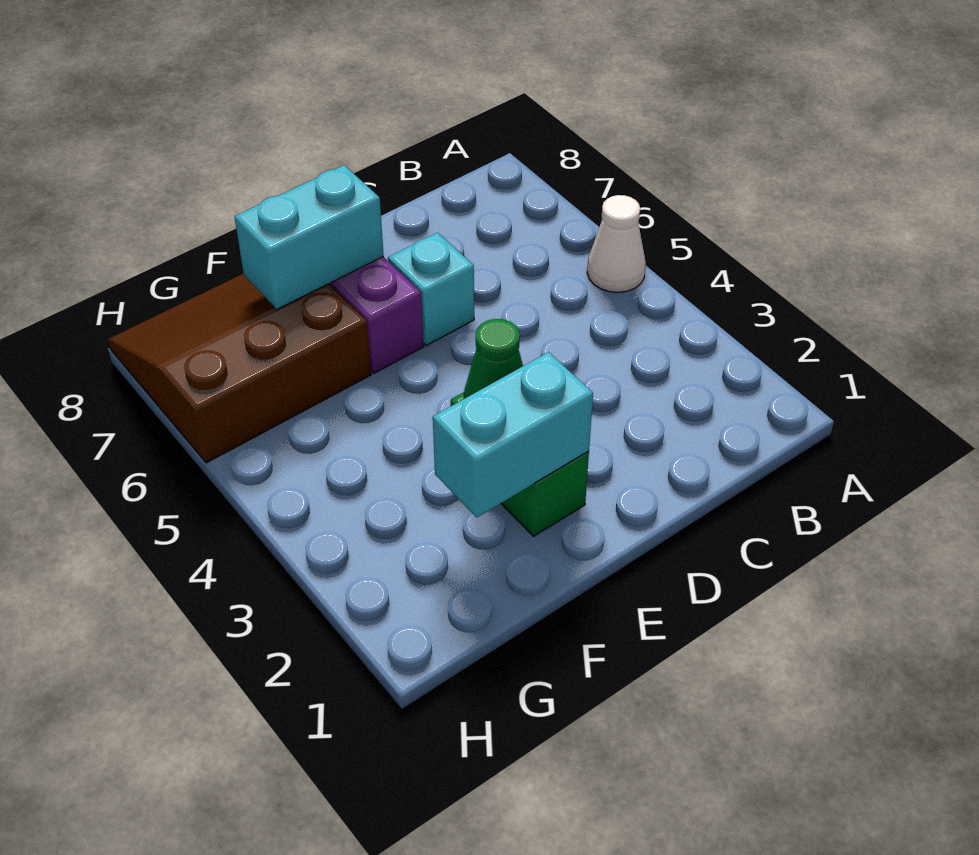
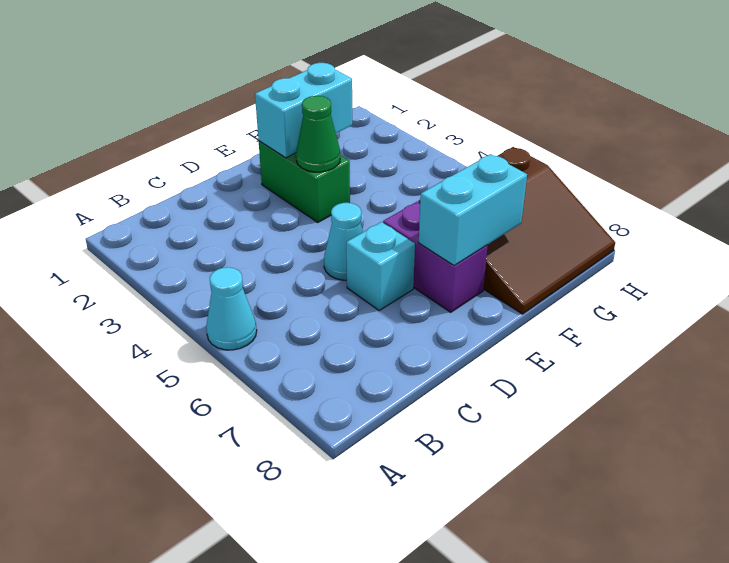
white 1x1 cone [587,195,646,292] -> cyan 1x1 cone [206,267,257,350]
none -> cyan 1x1 cone [324,203,363,280]

